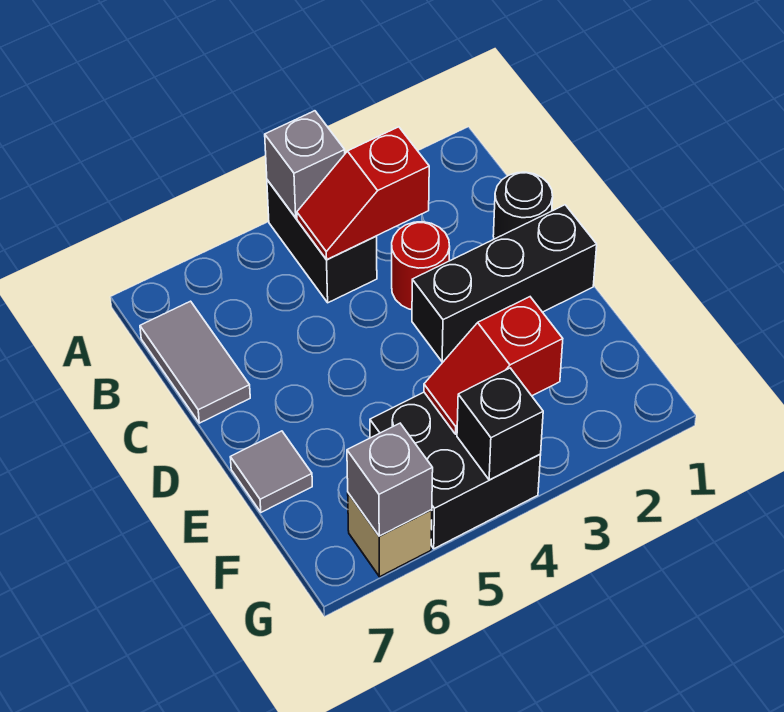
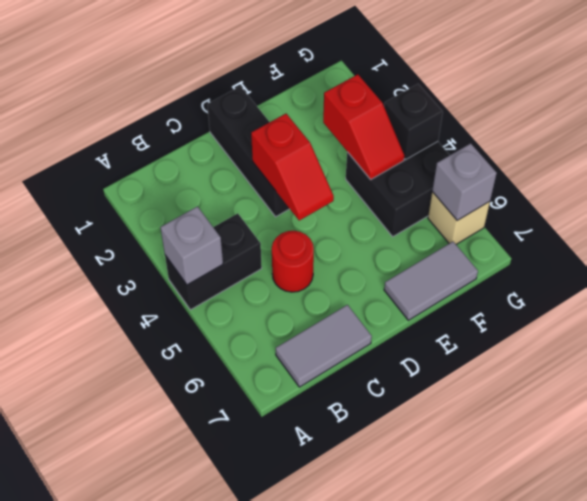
red 1x2 slope [297,127,429,260] -> red 1x2 slope moved to [251,114,334,221]
black 1x1 round brick [493,172,553,239] -> none
red 1x1 round brick [392,222,450,310] -> red 1x1 round brick moved to [272,231,314,292]
grey 1x1 tile [230,431,312,512] -> grey 1x2 tile [384,242,478,320]

